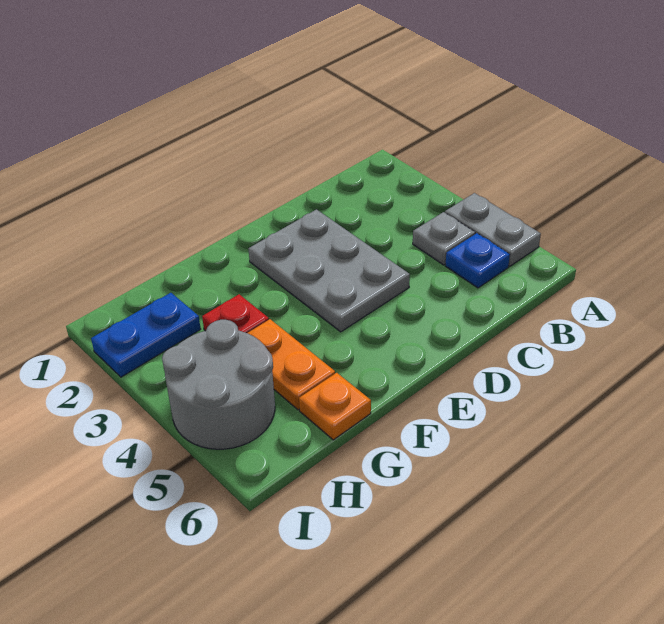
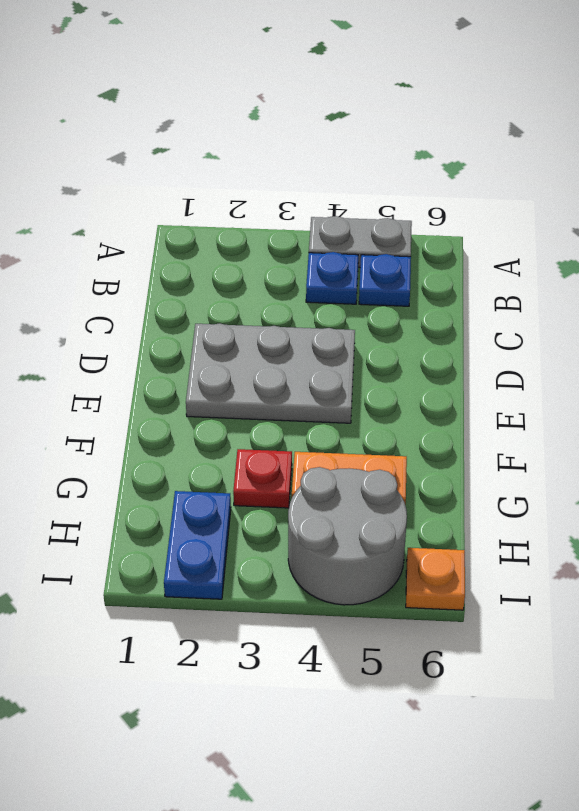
grey 1x1 plate [413,212,475,265] -> blue 1x1 plate [306,252,358,304]
orange 1x1 plate [299,373,371,440] -> orange 1x1 plate moved to [406,548,465,610]

